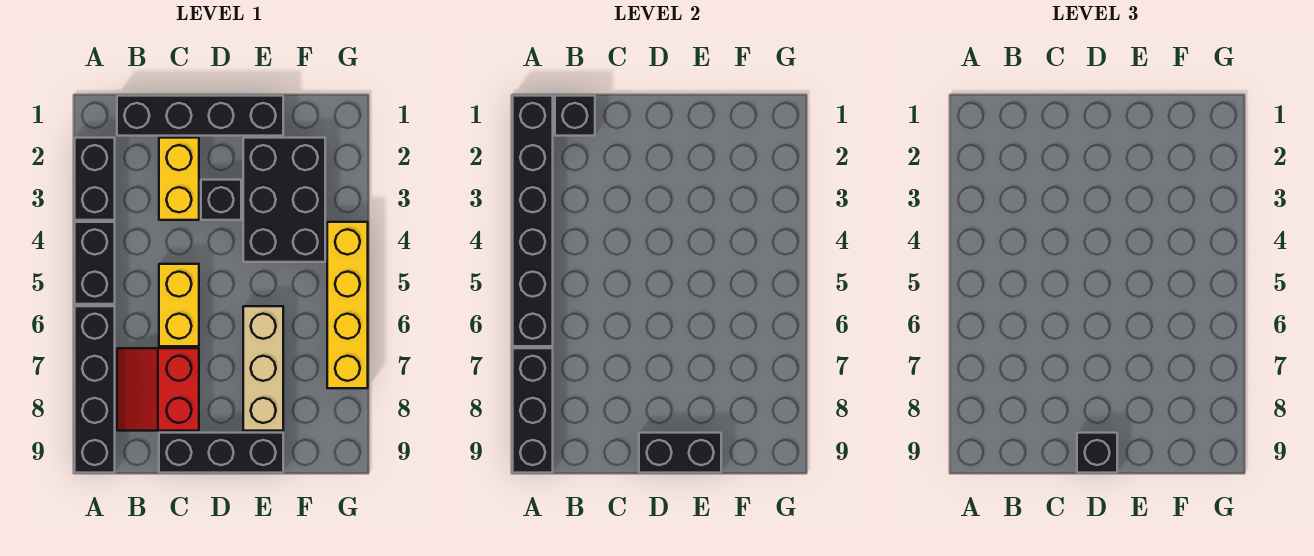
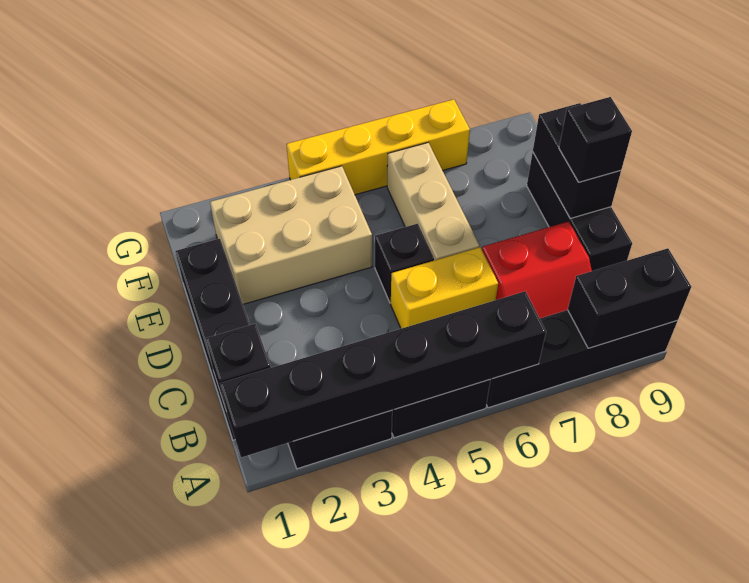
black 1x3 brick [513,348,553,473] -> black 1x2 brick [568,248,691,348]
yellow 1x2 brick [159,138,199,220] -> none
black 1x1 brick [201,180,241,220] -> black 1x1 brick moved to [375,224,434,303]
black 2x3 brick [243,138,325,262] -> tan 2x3 brick [210,166,372,304]
tan 1x3 brick [243,306,283,431] -> tan 1x3 brick turned to [387,143,479,261]

